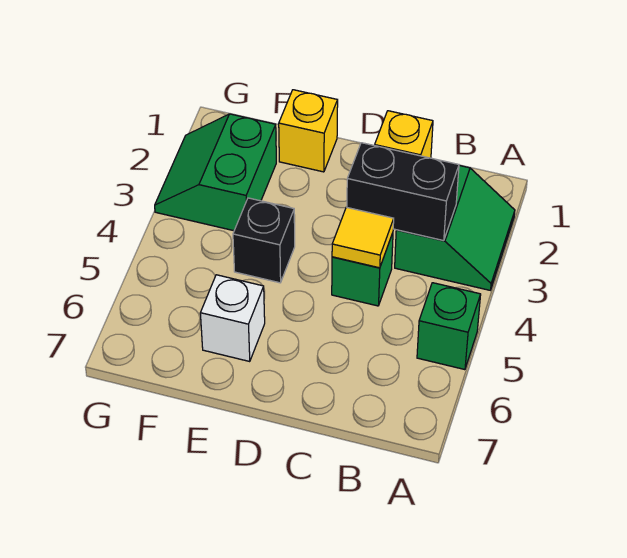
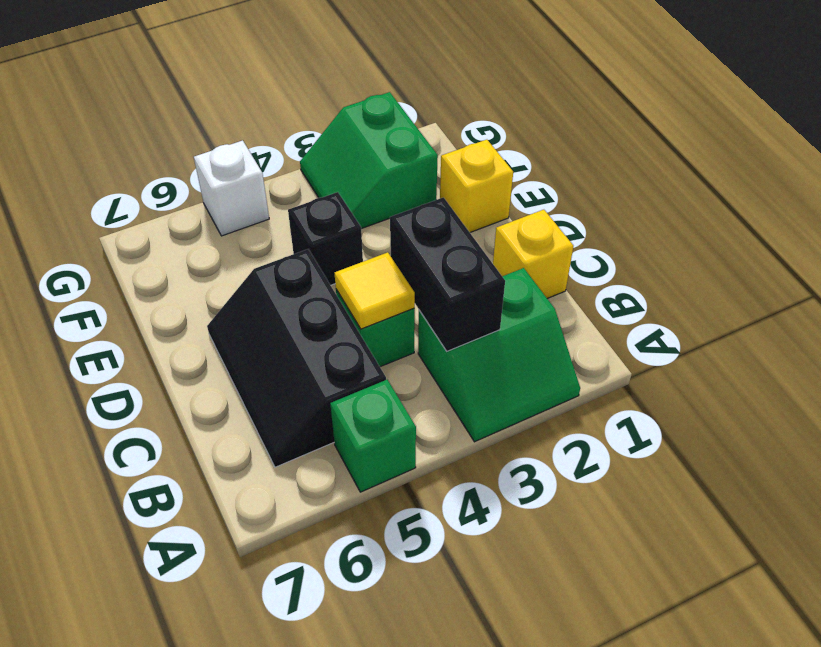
none -> black 2x3 slope [207,249,386,467]
white 1x1 brick [200,275,265,361] -> white 1x1 brick moved to [194,140,269,236]
green 2x2 slope [155,114,276,231] -> green 2x2 slope turned to [300,92,438,229]

